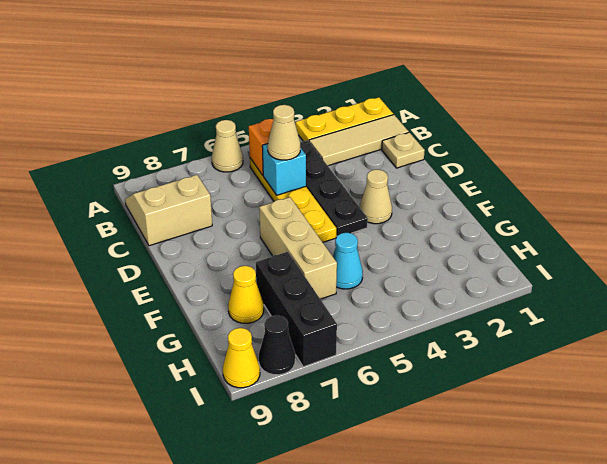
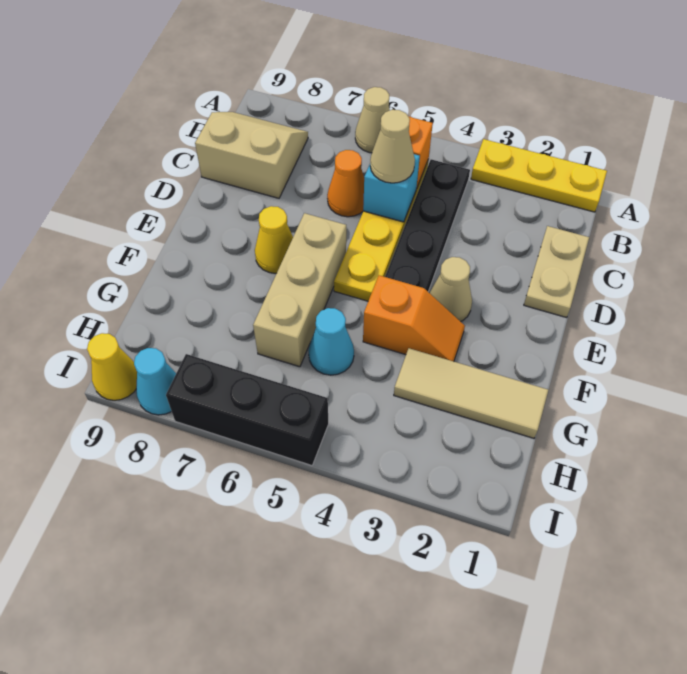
tan 1x3 tile [309,115,409,166] -> tan 1x3 tile moved to [394,348,548,438]
tan 1x1 plate [382,132,425,168] -> tan 1x2 plate [524,226,589,317]
none -> orange 1x1 cone [327,150,364,217]
none -> orange 1x2 slope [363,275,465,361]
black 1x3 brick [256,252,337,367] -> black 1x3 brick turned to [166,354,328,466]
yellow 1x1 cone [228,266,264,323] -> yellow 1x1 cone moved to [255,206,293,273]
black 1x1 cone [259,315,295,375] -> cyan 1x1 cone [134,348,176,415]

